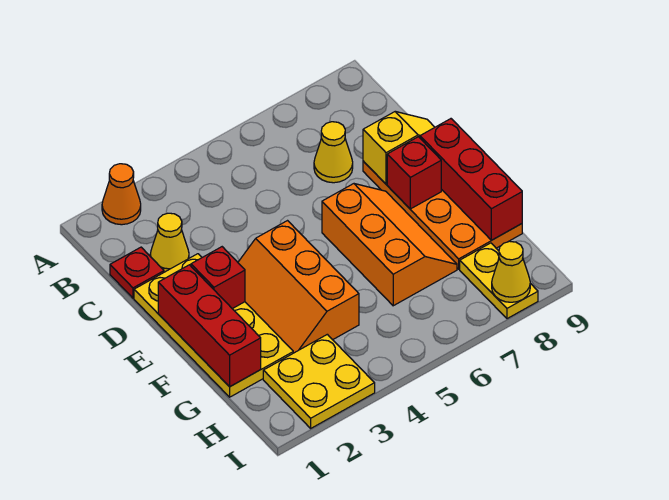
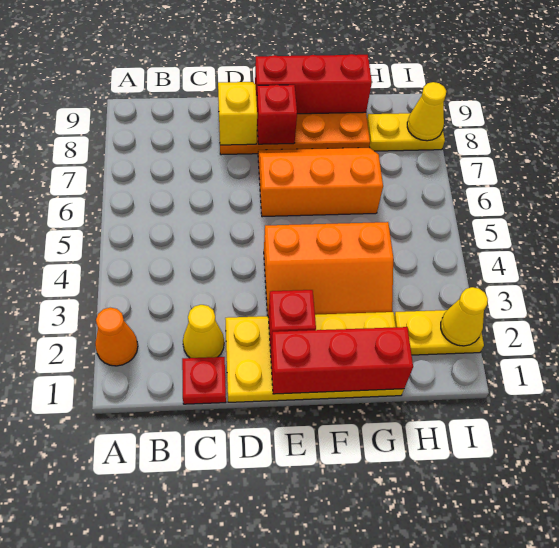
yellow 1x1 cone [314,122,353,183] -> yellow 1x1 cone moved to [441,287,488,346]
yellow 2x2 plate [263,334,375,428] -> yellow 1x2 plate [394,310,484,355]

